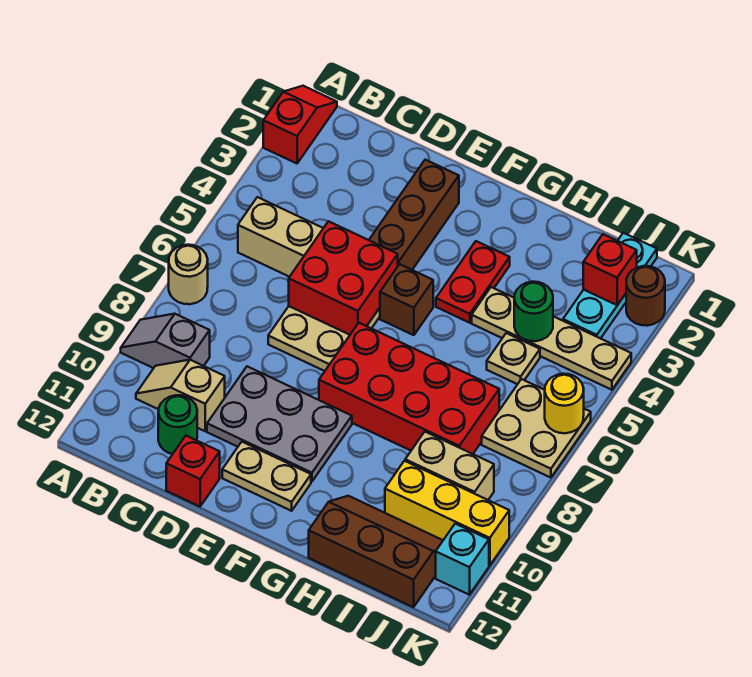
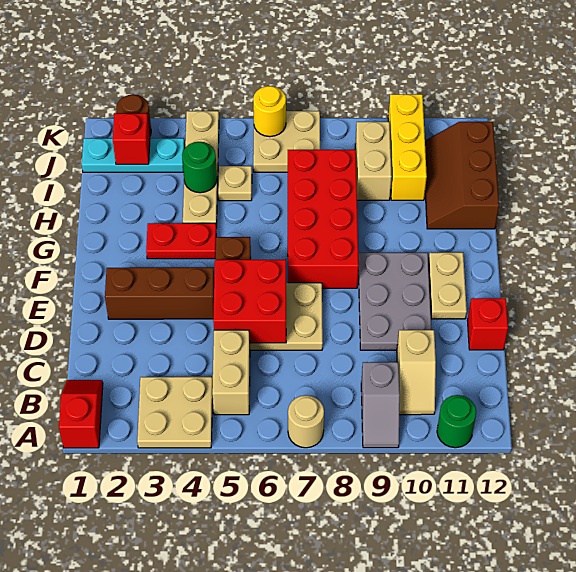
red 1x2 slope [263,86,337,163] -> red 1x2 slope turned to [59,380,103,448]
none -> tan 2x2 plate [137,377,213,448]
green 1x1 round brick [158,395,197,454] -> green 1x1 round brick moved to [437,395,476,448]
cyan 1x1 brick [436,524,489,595] -> none

